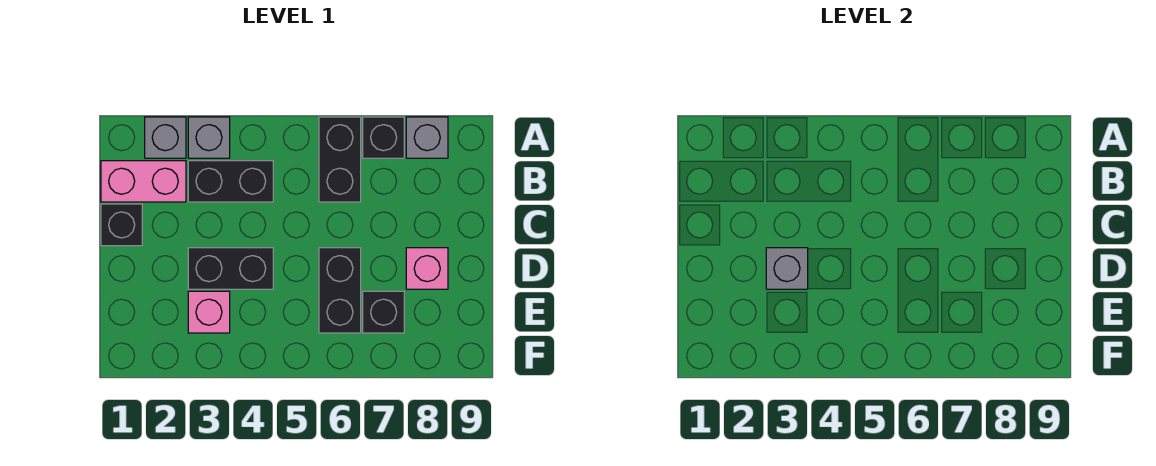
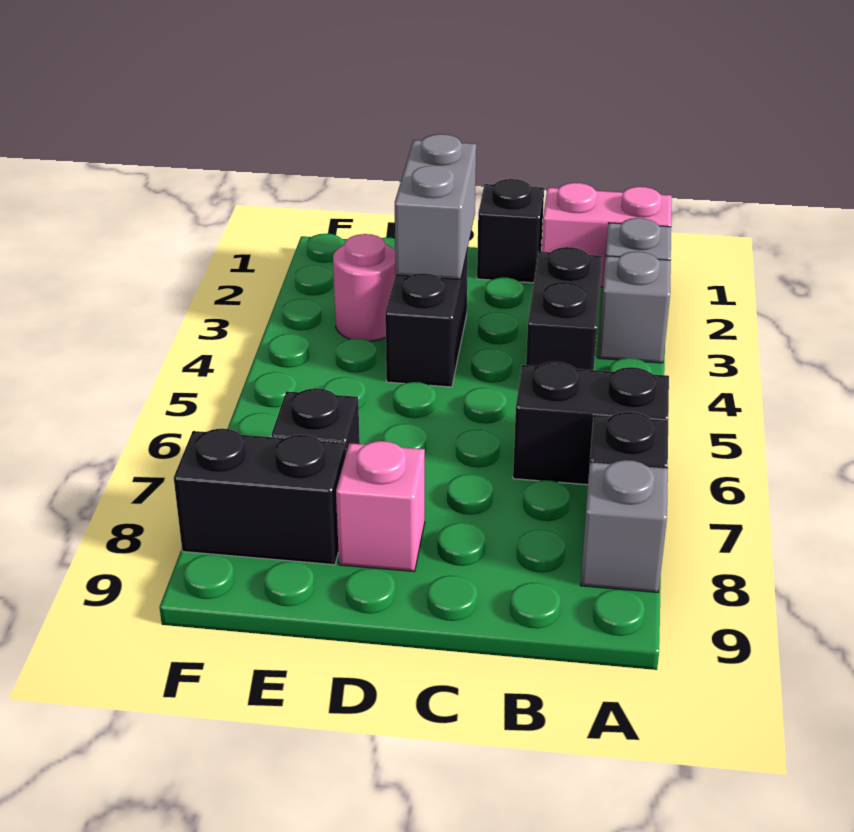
pink 1x2 brick [101,161,186,202] -> pink 1x2 brick turned to [541,183,672,287]
grey 1x1 brick [766,248,808,289] -> grey 1x2 brick [395,134,476,279]
black 1x2 brick [319,248,361,333] -> black 1x2 brick moved to [174,429,346,565]
pink 1x1 brick [188,291,230,333] -> pink 1x1 round brick [333,234,396,341]

